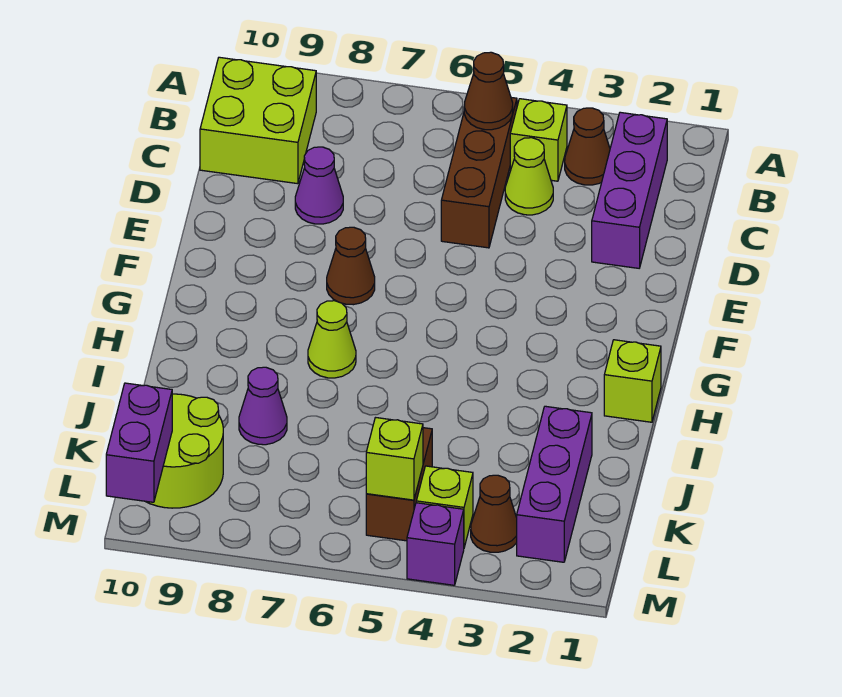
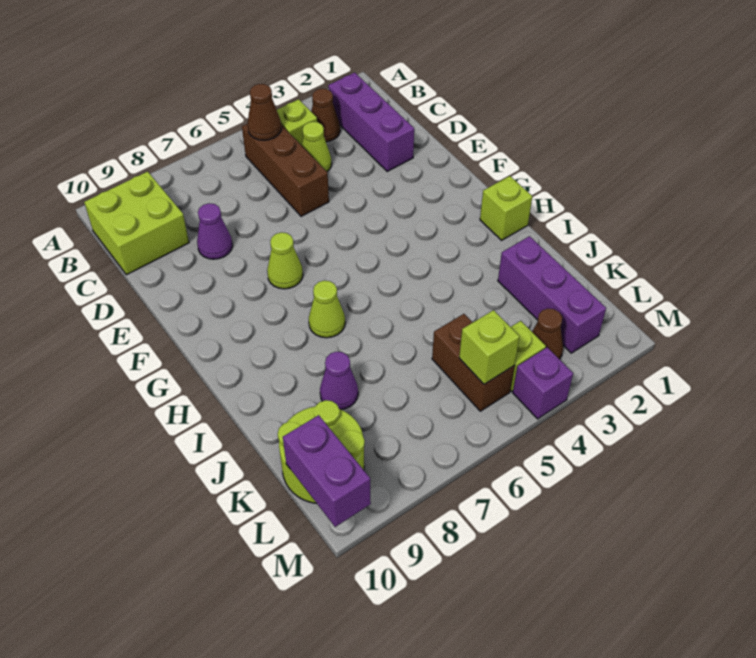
brown 1x1 cone [327,227,375,305] -> lime 1x1 cone [267,232,303,289]

